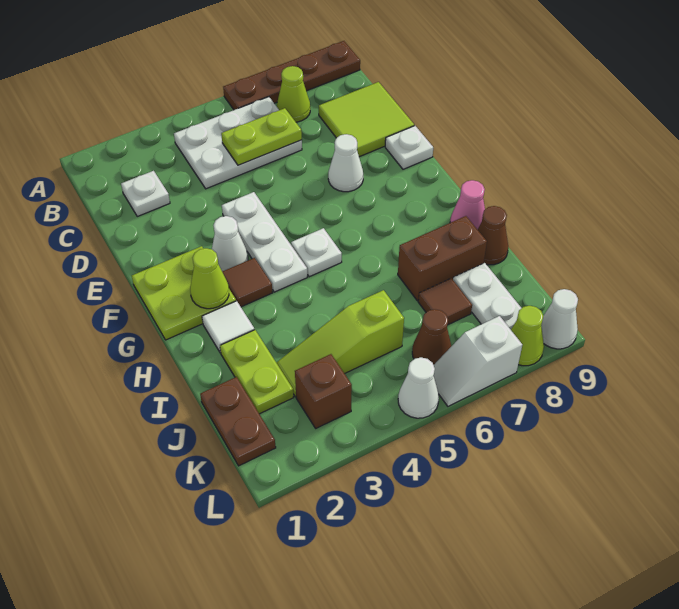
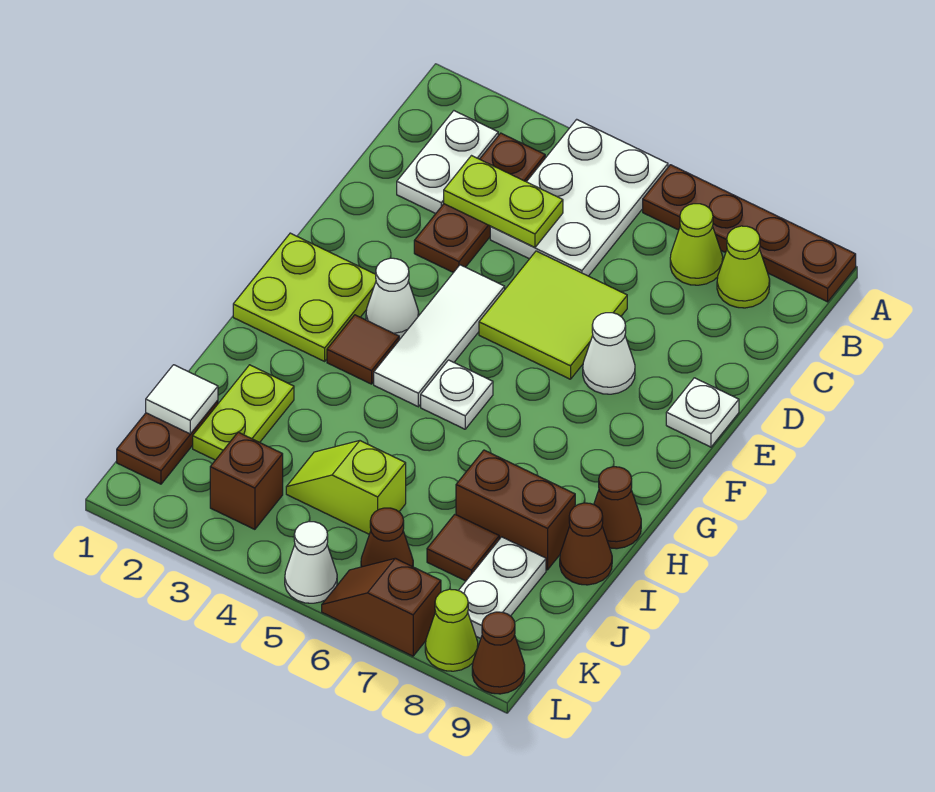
none -> brown 1x3 plate [414,133,545,273]
white 2x3 plate [174,97,302,189] -> white 2x3 plate turned to [490,119,668,276]
white 1x1 plate [121,171,170,216] -> white 1x2 plate [397,111,498,214]
lime 1x2 plate [221,108,302,165] -> lime 1x2 plate moved to [444,156,563,248]
lime 2x2 tile [319,82,414,157] -> lime 2x2 tile moved to [479,251,627,379]
white 1x3 plate [222,192,307,292] -> white 1x3 tile [374,265,505,407]
lime 1x1 cone [190,248,229,309] -> lime 1x1 cone moved to [717,226,770,308]
white 1x1 tile [202,301,254,353] -> white 1x1 tile moved to [146,365,218,434]
pink 1x1 cone [450,180,485,230] -> brown 1x1 cone [594,467,641,549]
lime 1x3 slope [276,290,404,397] -> lime 1x2 slope [286,441,406,534]
white 1x2 slope [434,316,522,406] -> brown 1x2 slope [322,558,441,656]
white 1x1 cone [541,289,578,349] -> brown 1x1 cone [472,612,525,694]

